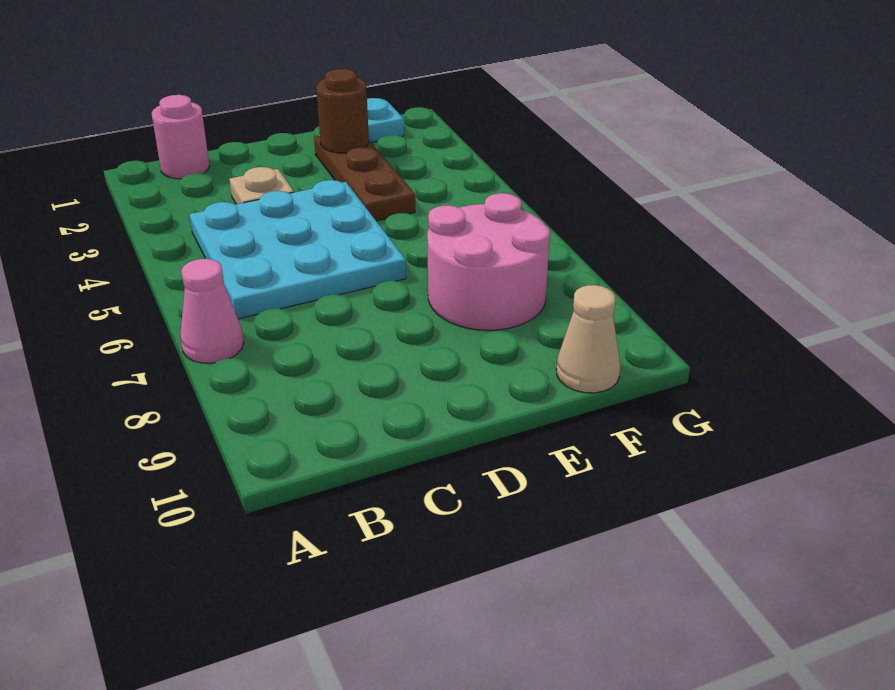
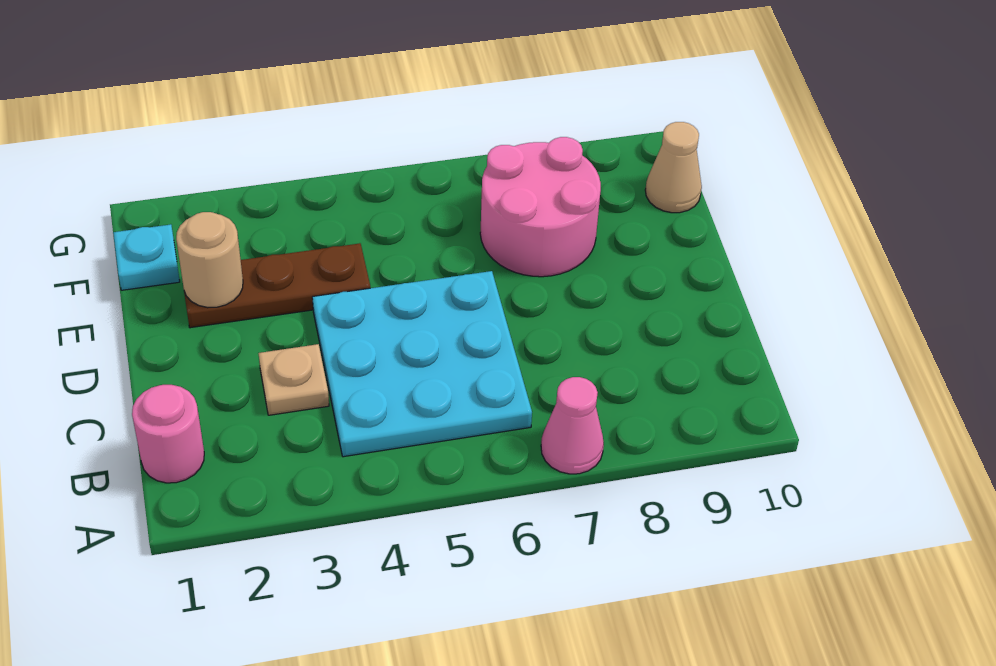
brown 1x1 round brick [316,69,369,153] -> tan 1x1 round brick [176,212,243,308]

